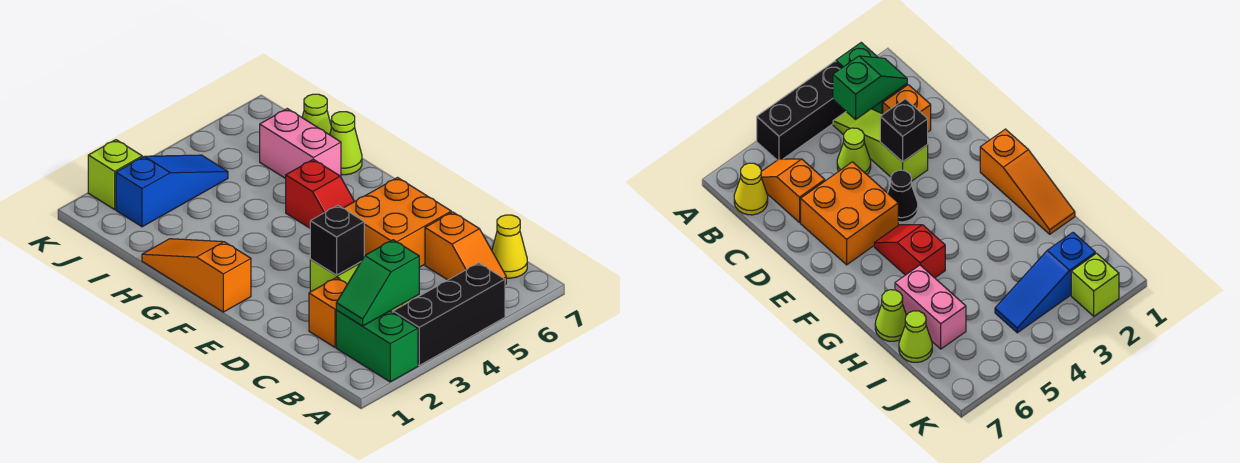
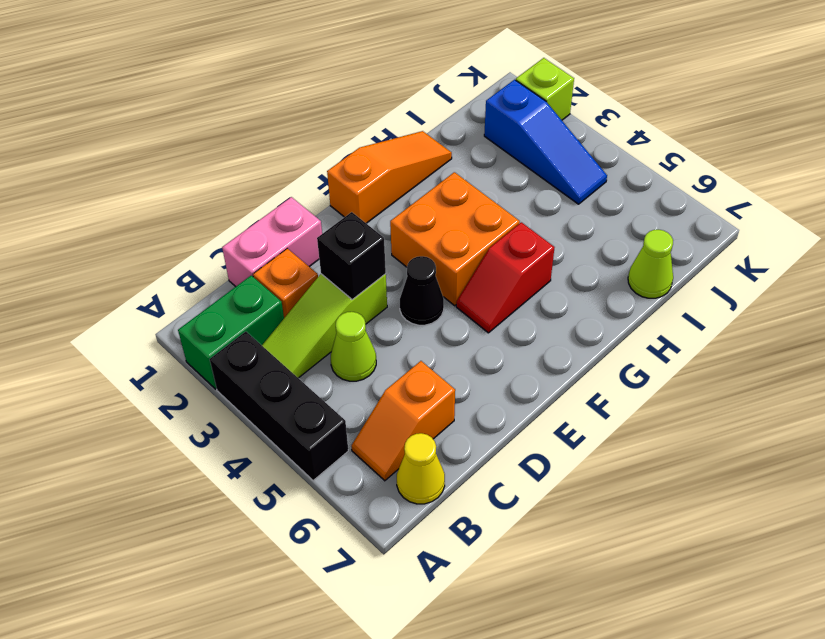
green 1x2 slope [336,240,419,326] -> none
orange 2x2 brick [344,178,451,267] -> orange 2x2 brick moved to [390,172,520,306]
pink 1x2 brick [260,109,341,178] -> pink 1x2 brick moved to [222,197,322,287]
lime 1x1 cone [330,112,362,175] -> none

